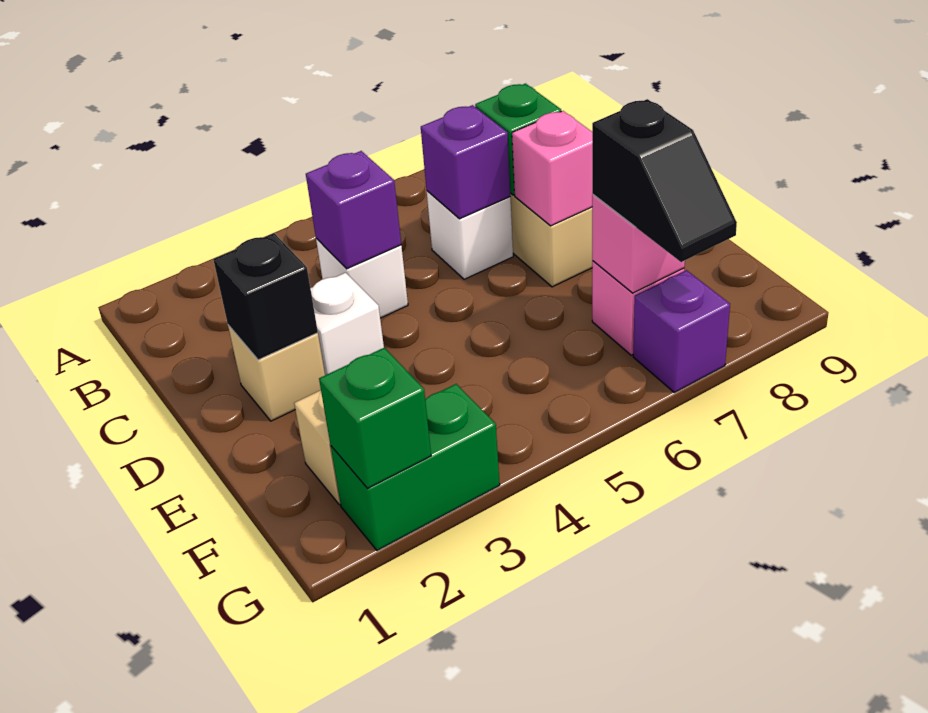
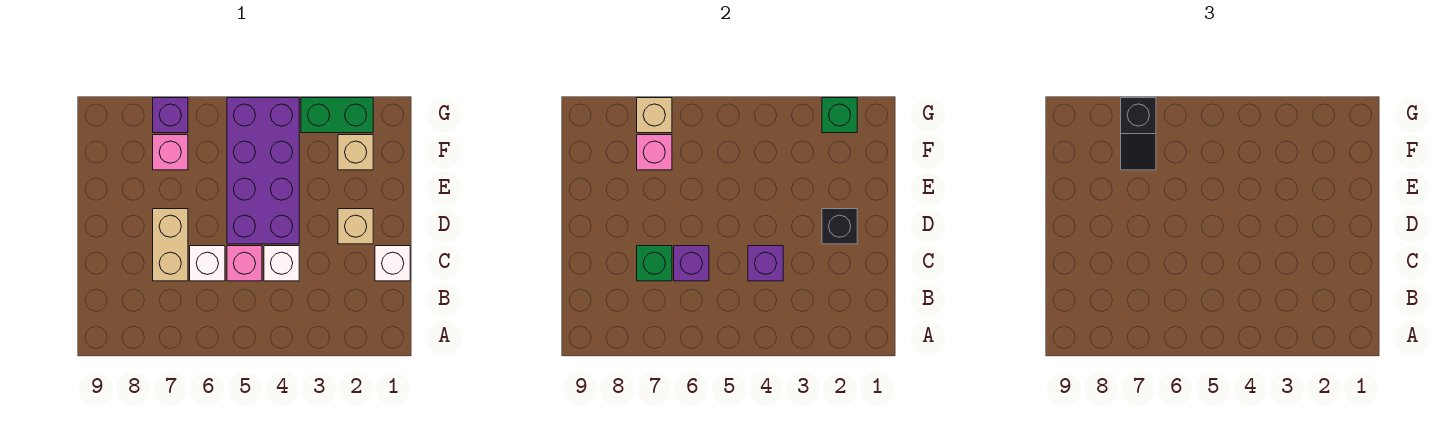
white 1x1 brick [311,273,384,375] -> white 1x1 brick moved to [375,246,410,281]
none -> purple 2x4 brick [227,98,299,244]
pink 1x1 brick [512,111,593,226] -> pink 1x1 brick moved to [227,246,262,281]
black 1x2 slope [592,99,737,262] -> black 1x2 slope turned to [1121,98,1156,170]
none -> tan 1x1 brick [637,98,672,133]

